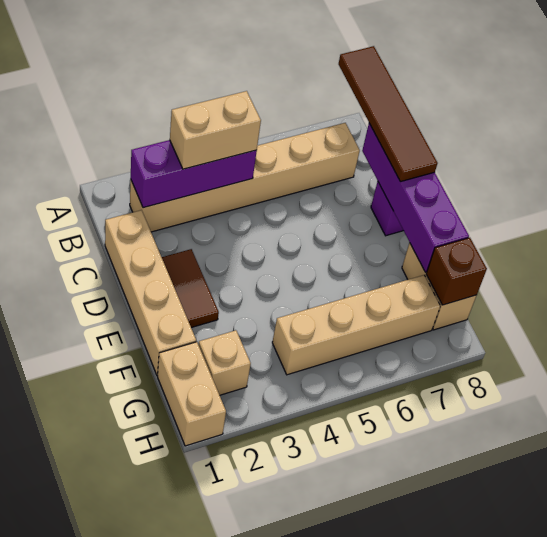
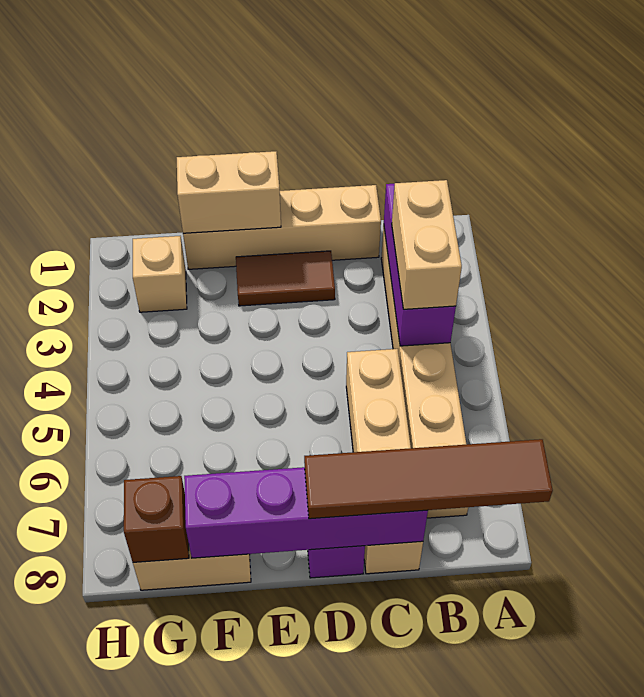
tan 1x2 brick [158,342,226,446] -> tan 1x2 brick moved to [177,151,281,233]
tan 1x4 brick [272,275,440,375] -> tan 1x4 brick moved to [346,349,423,574]

